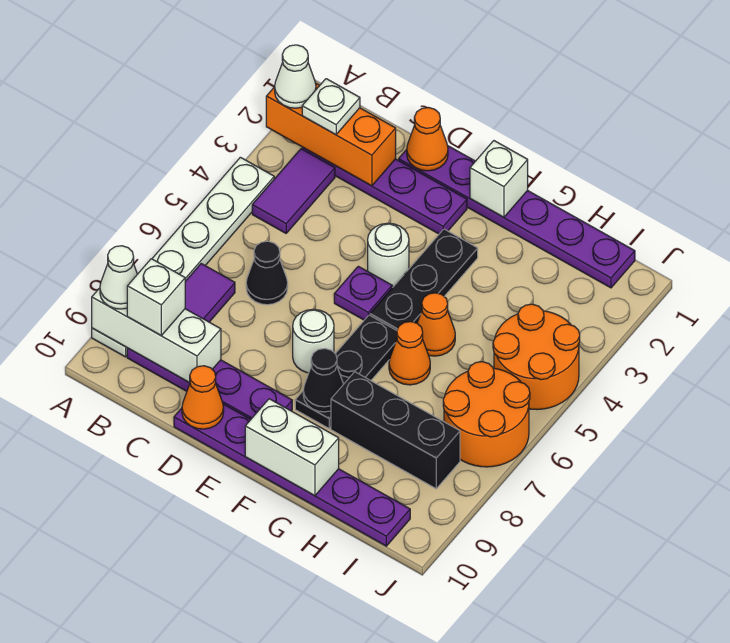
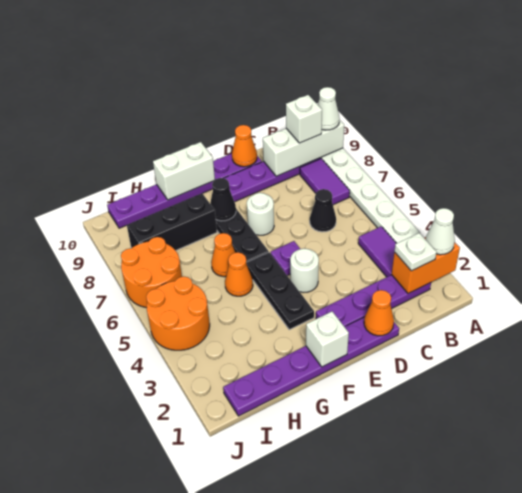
orange 1x3 brick [266,83,396,186] -> orange 1x2 brick [392,237,460,294]

